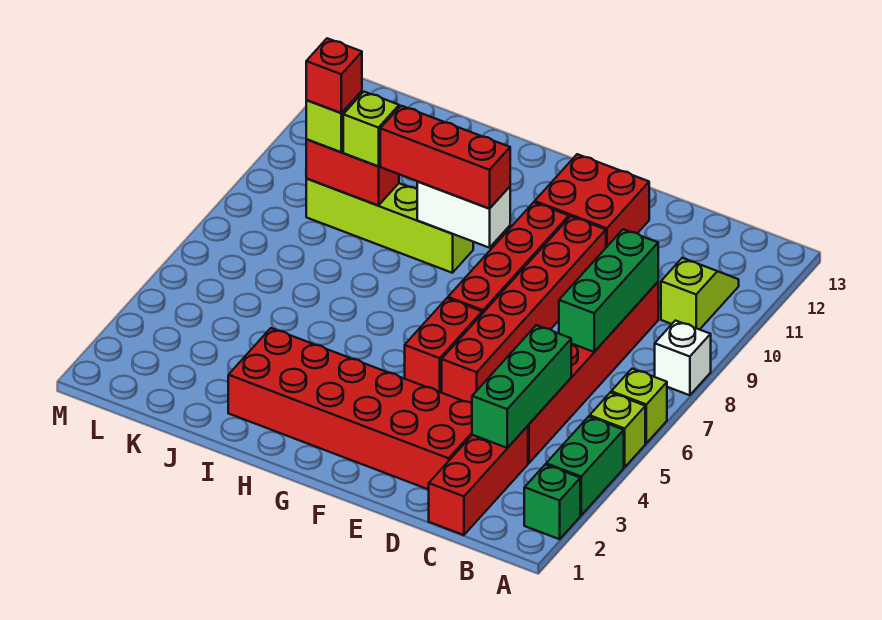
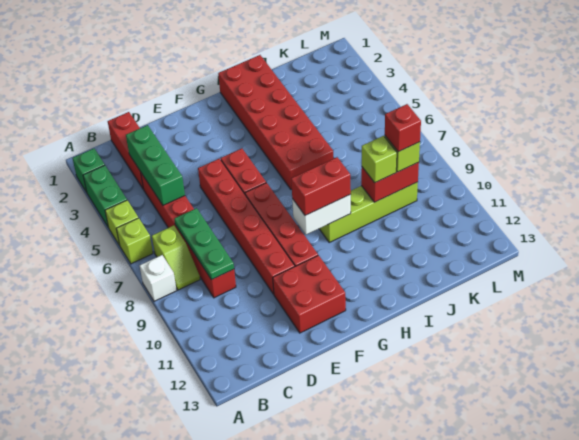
lime 1x2 slope [661,258,739,330] -> lime 1x2 slope moved to [152,226,200,290]
green 1x3 brick [559,229,658,352] -> green 1x3 plate [174,208,234,280]
red 2x6 brick [228,328,472,490] -> red 2x6 brick turned to [218,55,333,189]
red 1x3 brick [380,106,510,209] -> red 1x2 brick [291,157,351,215]

